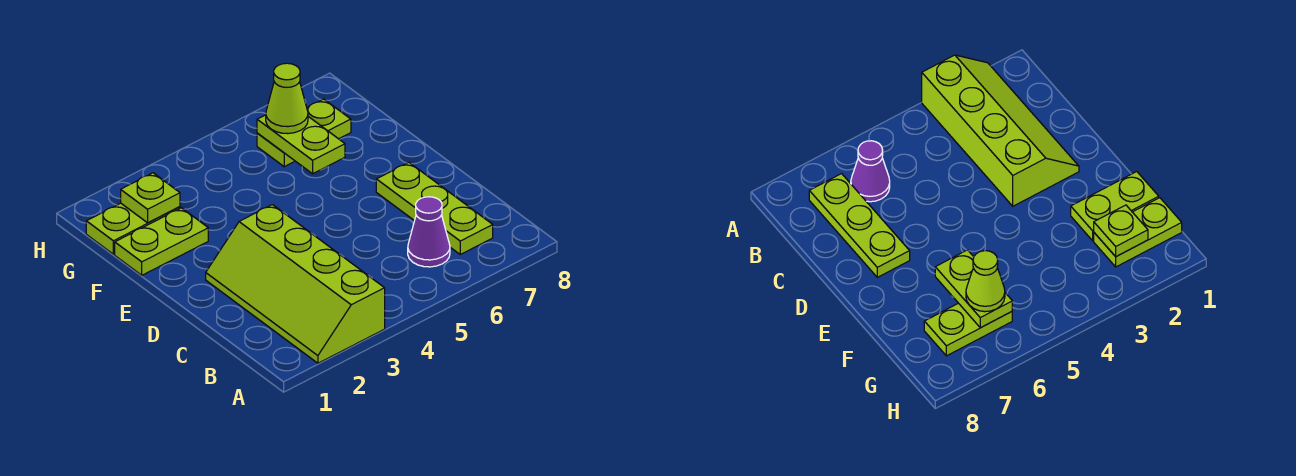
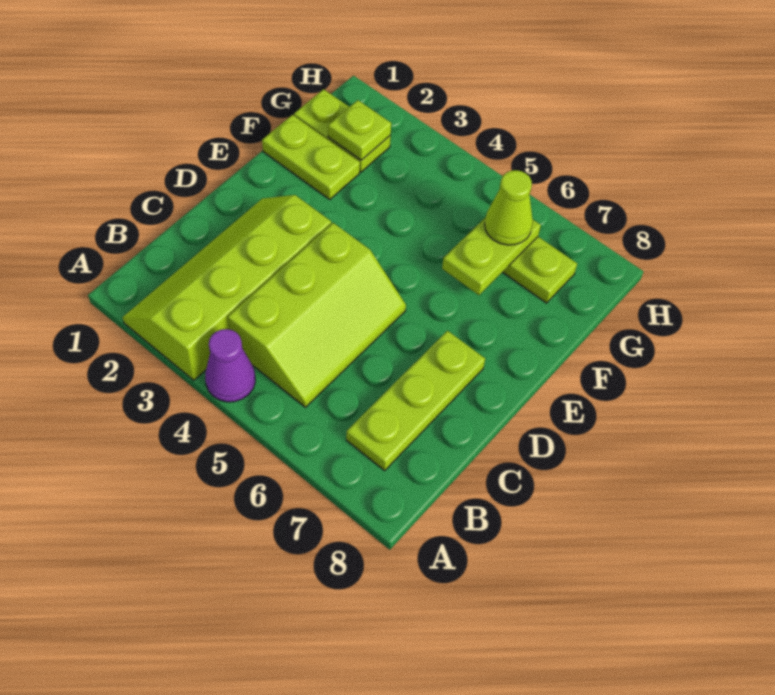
none -> lime 2x3 slope [228,223,406,407]
purple 1x1 cone [408,197,450,267] -> purple 1x1 cone moved to [205,329,255,402]

